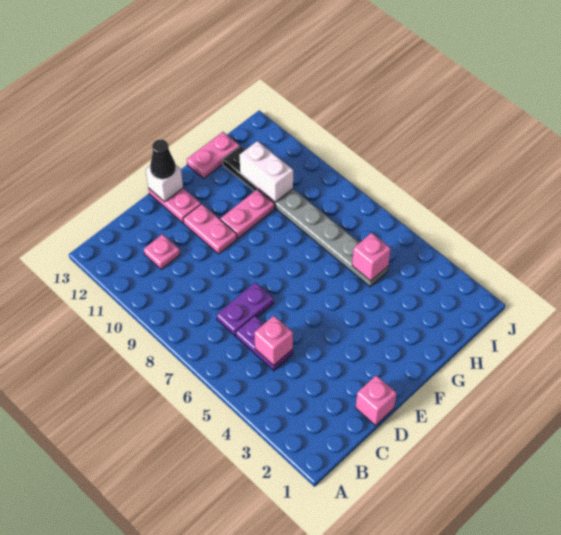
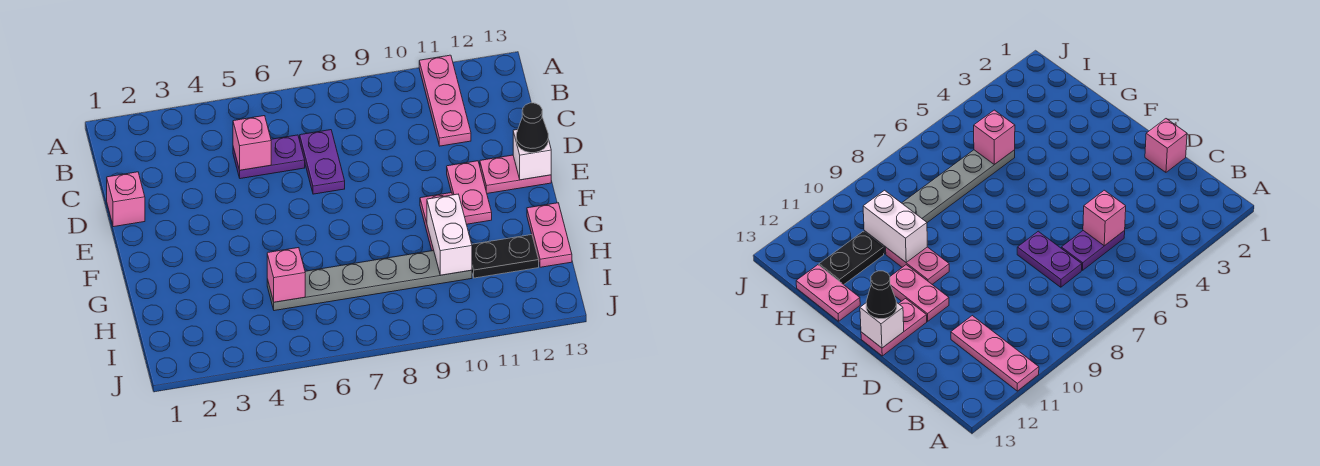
pink 1x1 plate [144,234,180,269] -> pink 1x3 plate [419,55,471,146]
pink 1x2 plate [183,204,237,254] -> pink 1x2 plate turned to [447,161,492,224]
white 1x2 brick [239,141,293,203] -> white 1x2 brick turned to [427,194,472,275]

